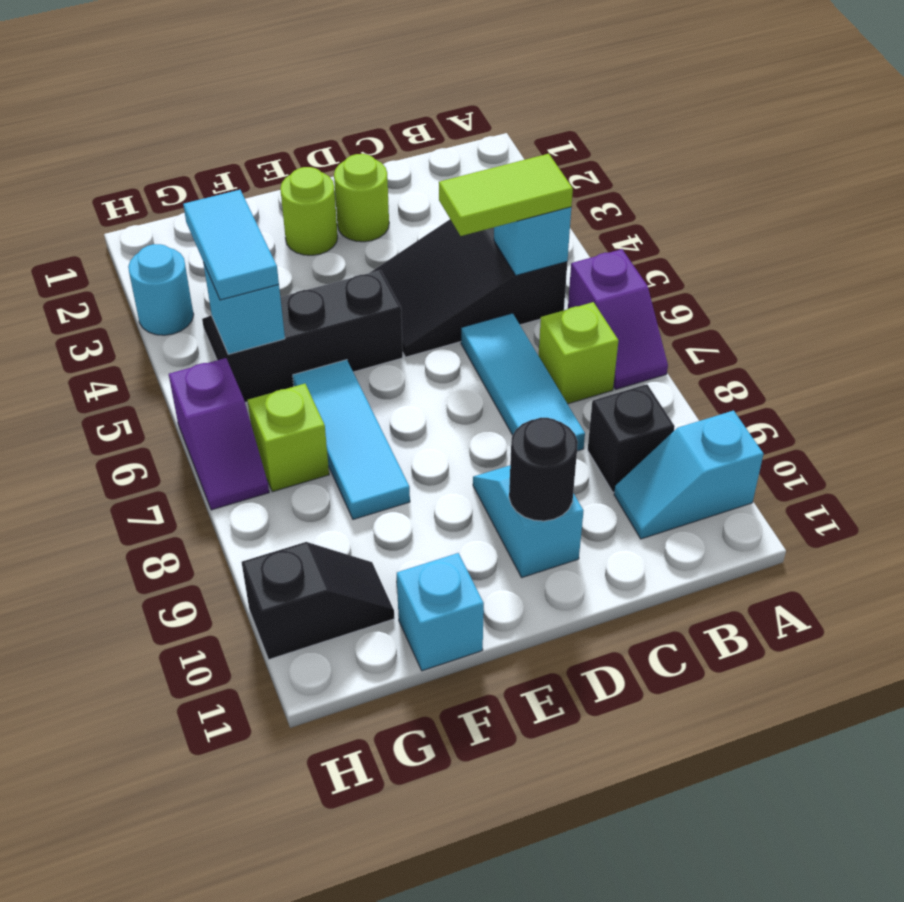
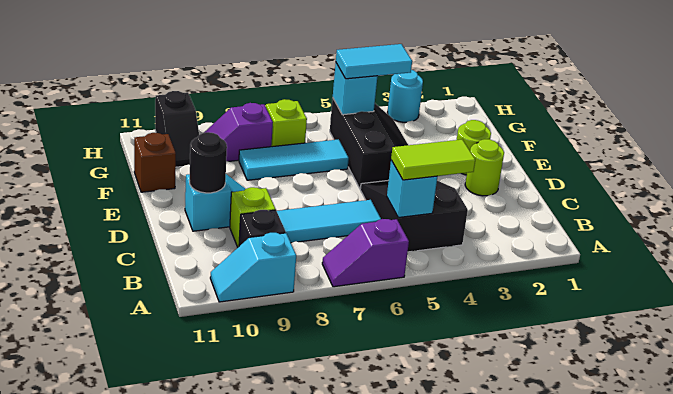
cyan 1x2 slope [614,411,763,539] -> cyan 1x2 slope turned to [210,233,296,302]
lime 1x2 tile [439,154,573,236] -> lime 1x2 tile turned to [391,140,475,180]
lime 1x1 brick [539,302,618,404] -> lime 1x1 brick moved to [230,187,276,247]
cyan 1x1 brick [397,553,484,671] -> brown 1x1 brick [134,133,176,192]
purple 1x2 slope [169,358,269,510] -> purple 1x2 slope moved to [204,103,273,161]

